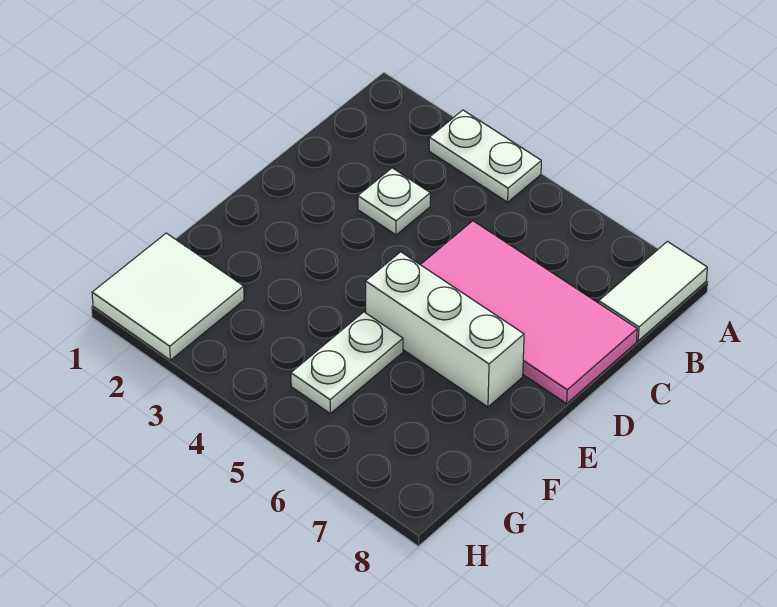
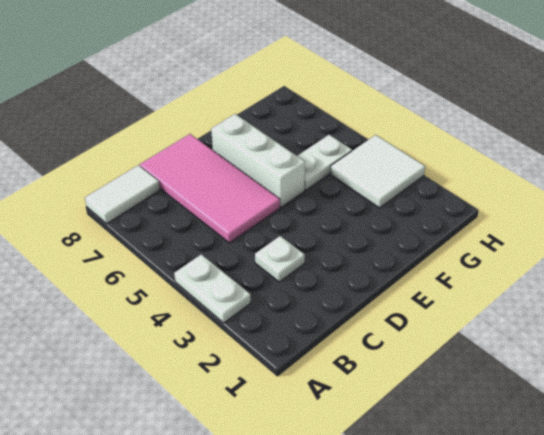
white 2x2 tile [92,233,244,360] -> white 2x2 tile moved to [331,135,425,208]

